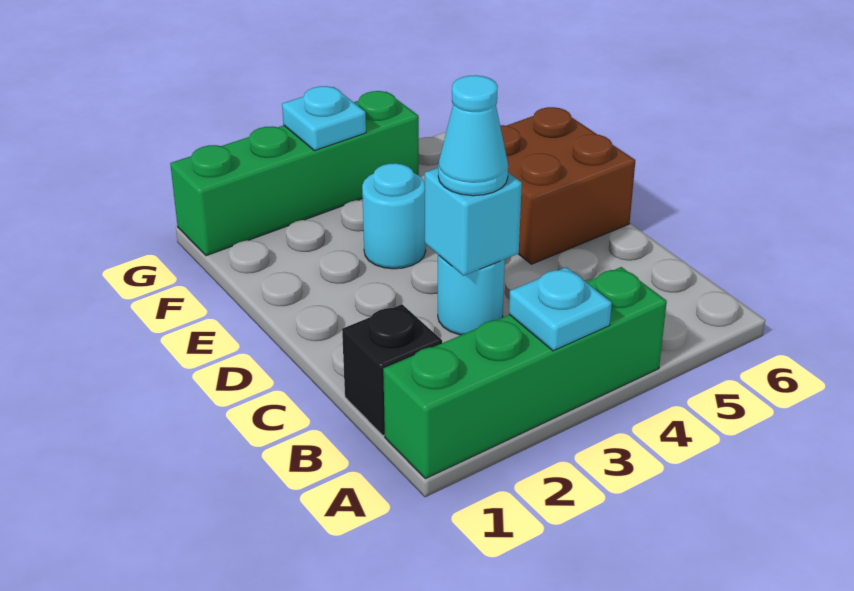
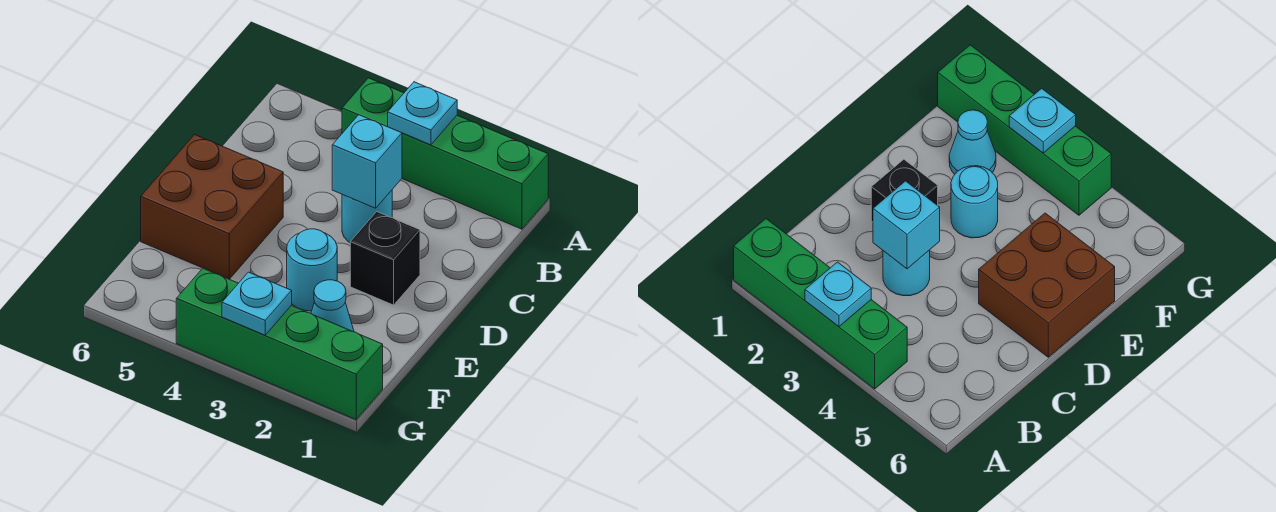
black 1x1 brick [342,304,442,435] -> black 1x1 brick moved to [350,212,420,305]
cyan 1x1 cone [438,75,508,196] -> cyan 1x1 cone moved to [311,280,354,332]

